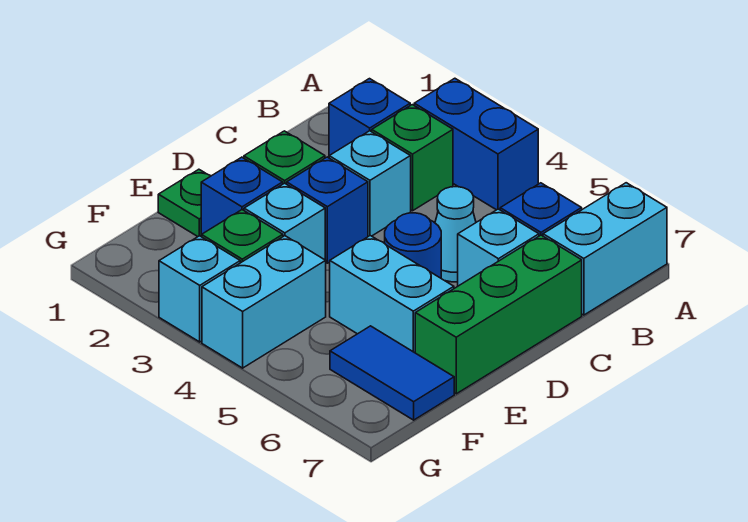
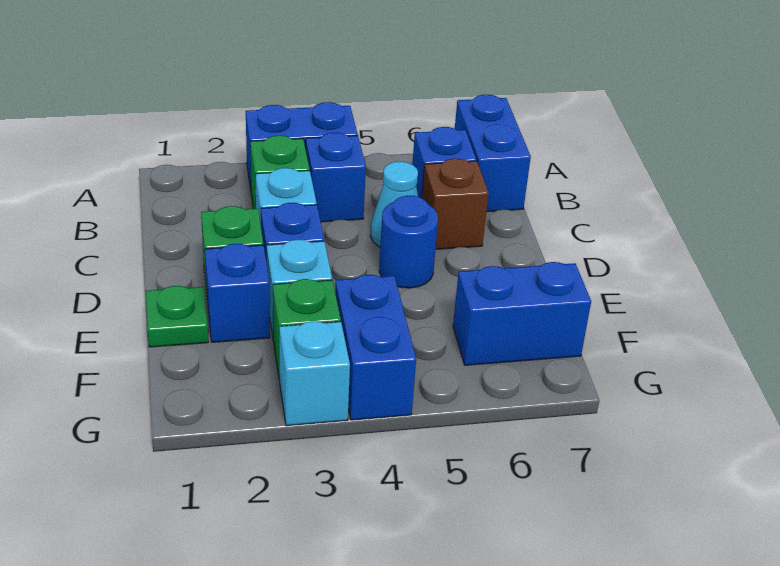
cyan 1x2 brick [543,183,667,315] -> blue 1x2 brick [455,95,531,212]
blue 1x1 brick [329,79,410,156] -> blue 1x1 brick moved to [306,133,366,222]
cyan 1x1 brick [458,209,539,286] -> brown 1x1 brick [422,158,489,249]
green 1x3 brick [415,235,582,394] -> none
cyan 1x2 brick [330,236,454,353] -> none
cyan 1x2 brick [202,236,326,368] -> blue 1x2 brick [335,275,416,420]
blue 1x2 tile [330,326,454,420] -> blue 1x2 brick [453,262,591,365]

